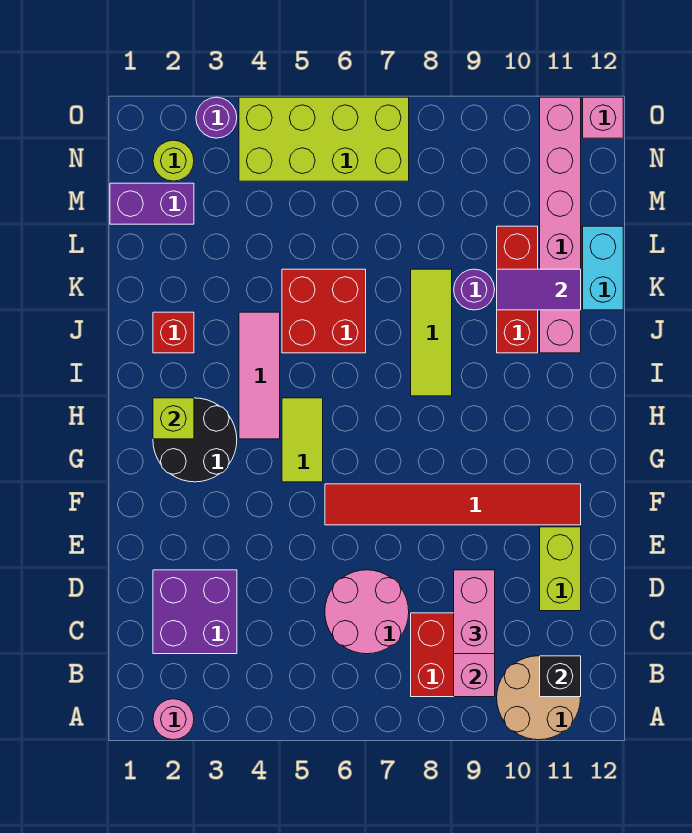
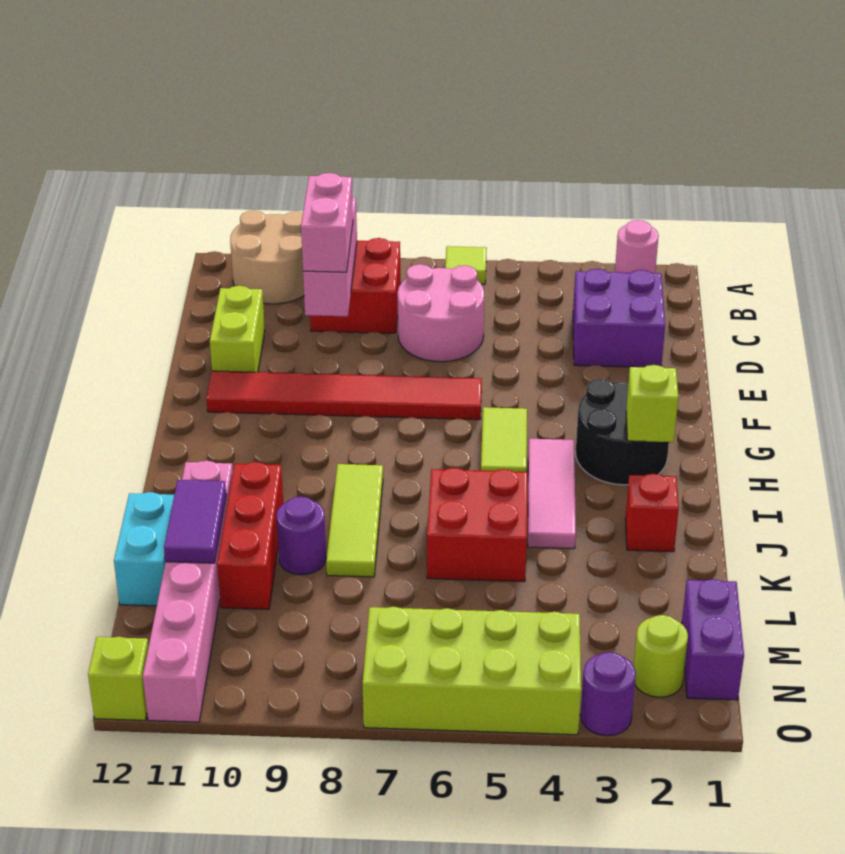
none -> lime 1x1 tile [445,246,487,284]
black 1x1 brick [540,656,581,697] -> none
purple 1x2 tile [497,269,581,310] -> purple 1x2 tile turned to [164,480,226,563]
purple 1x2 brick [110,183,194,224] -> purple 1x2 brick turned to [682,579,744,700]
pink 1x1 brick [583,97,623,138] -> lime 1x1 brick [88,637,149,720]

